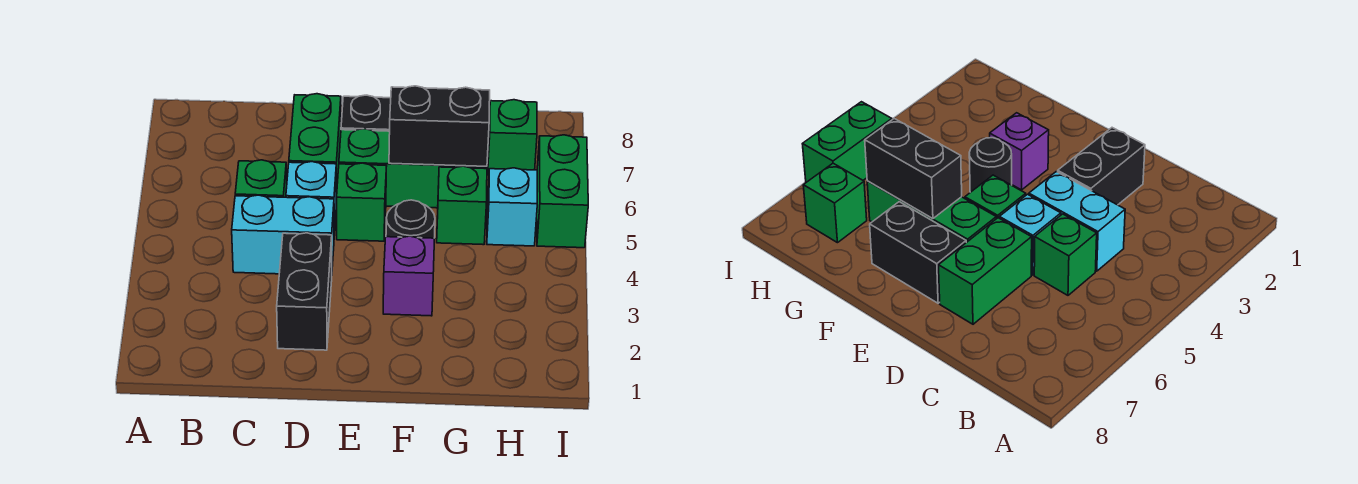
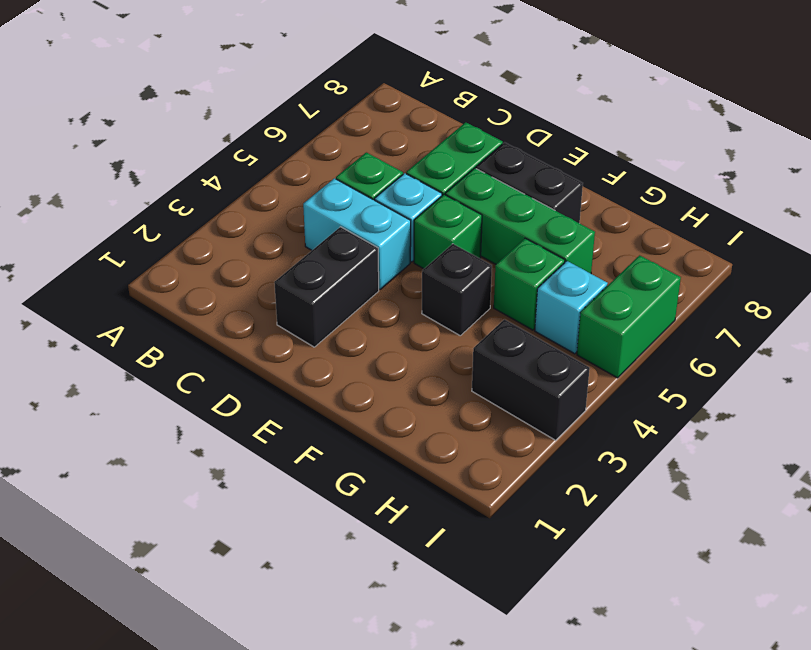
purple 1x1 brick [383,236,435,316] -> none
black 1x1 round brick [386,200,435,238] -> black 1x1 brick [422,244,492,336]
black 1x2 brick [389,86,490,166] -> black 1x2 brick moved to [472,319,590,440]
green 1x1 brick [488,100,537,175] -> none

